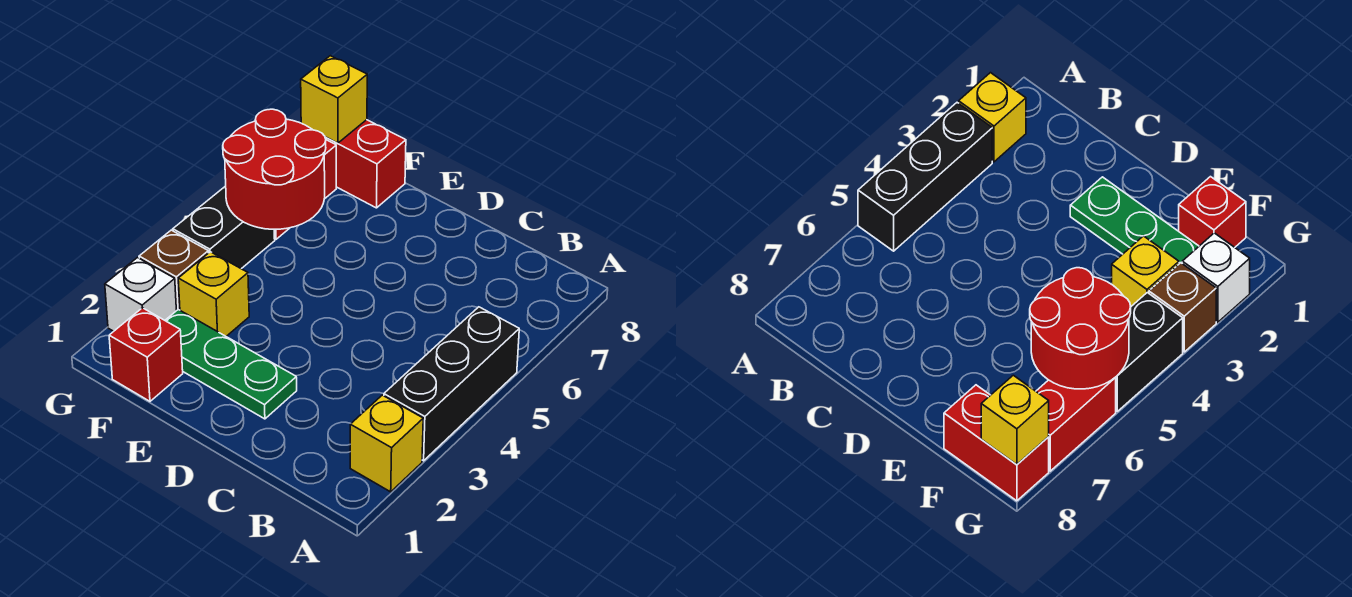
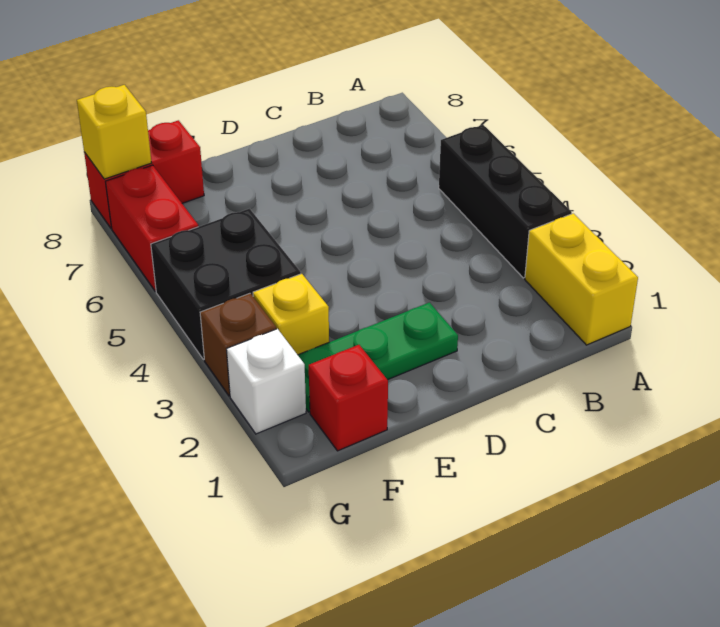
yellow 1x1 brick [350,395,423,492] -> yellow 1x2 brick [525,214,638,345]
red 2x2 round brick [223,109,326,229] -> none
black 1x2 brick [173,186,275,269] -> black 2x2 brick [151,209,301,360]

